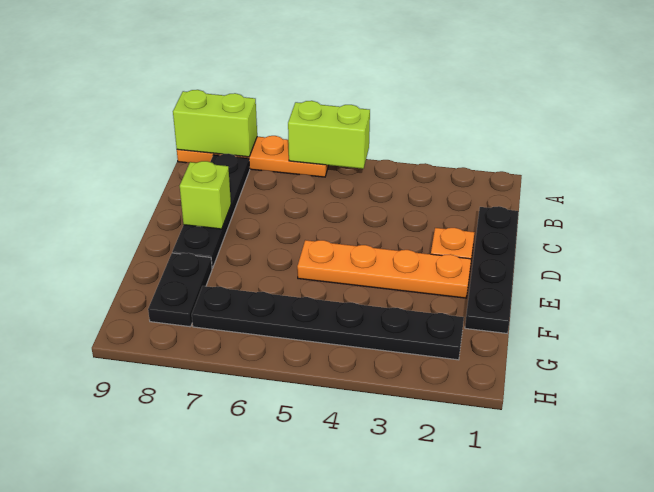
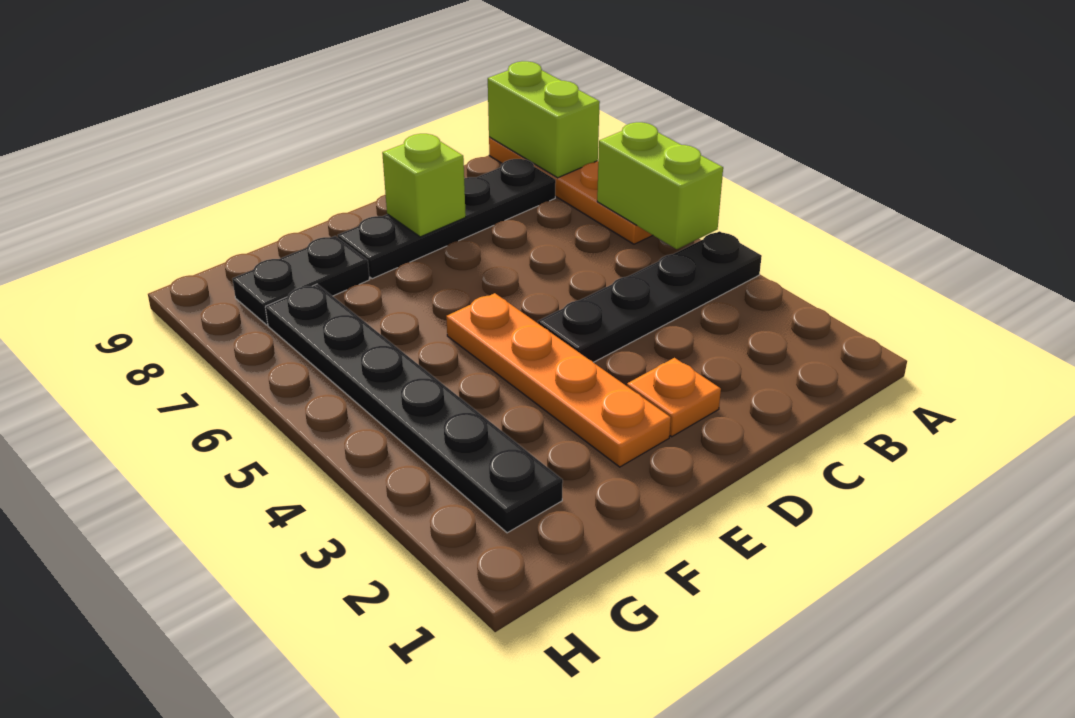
black 1x4 plate [465,206,519,333] -> black 1x4 plate moved to [538,231,762,362]

